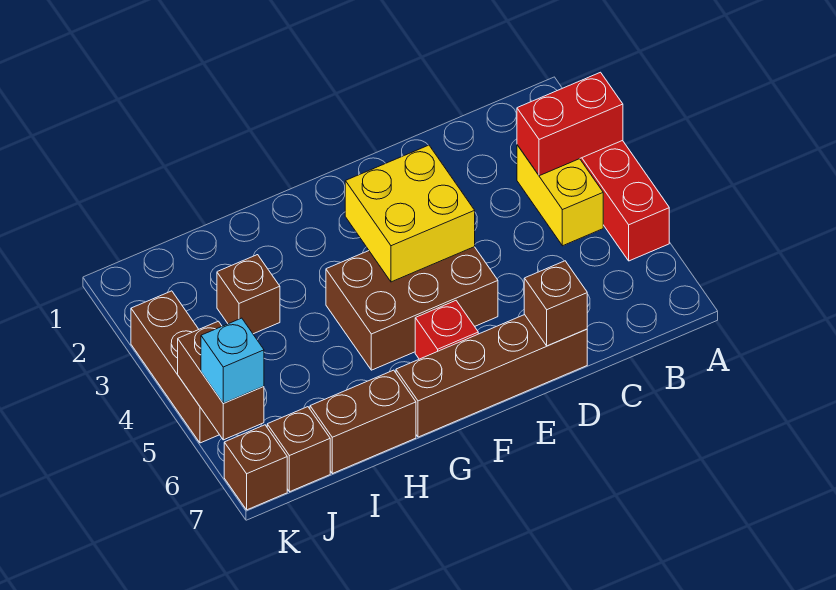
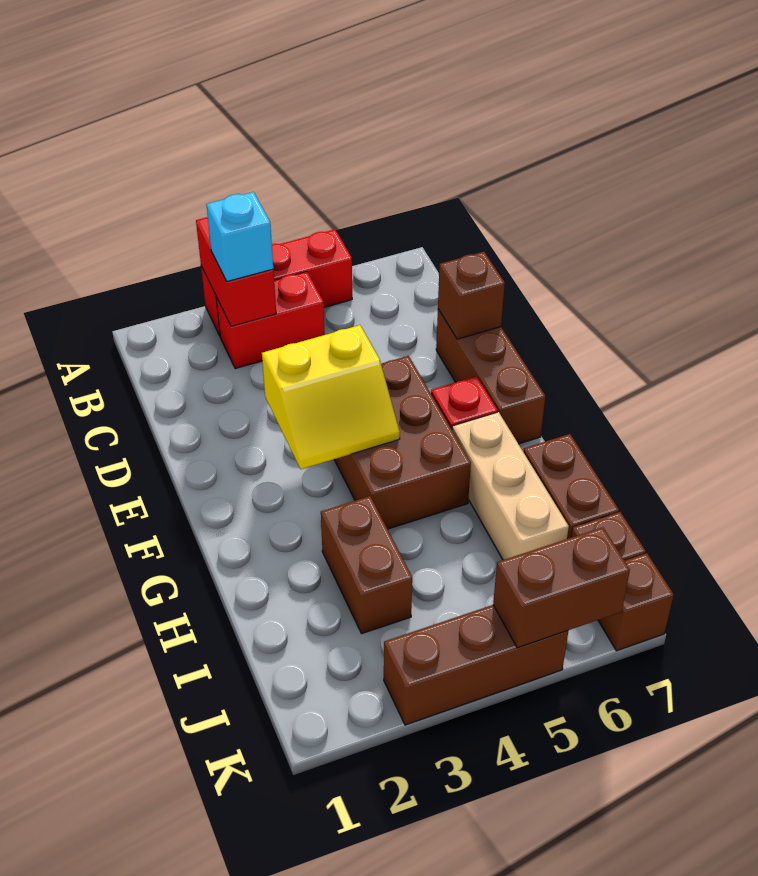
yellow 1x2 brick [517,145,603,246] -> red 1x2 brick [216,272,325,369]
brown 1x4 brick [396,315,587,437] -> brown 1x3 brick [436,309,545,444]
yellow 2x2 brick [345,145,475,282] -> yellow 2x2 slope [262,325,400,469]
none -> tan 1x3 brick [452,412,569,560]
brown 1x1 brick [217,255,280,334] -> brown 1x2 brick [321,496,412,634]
cyan 1x1 brick [201,318,264,403] -> cyan 1x1 brick moved to [206,192,273,282]

